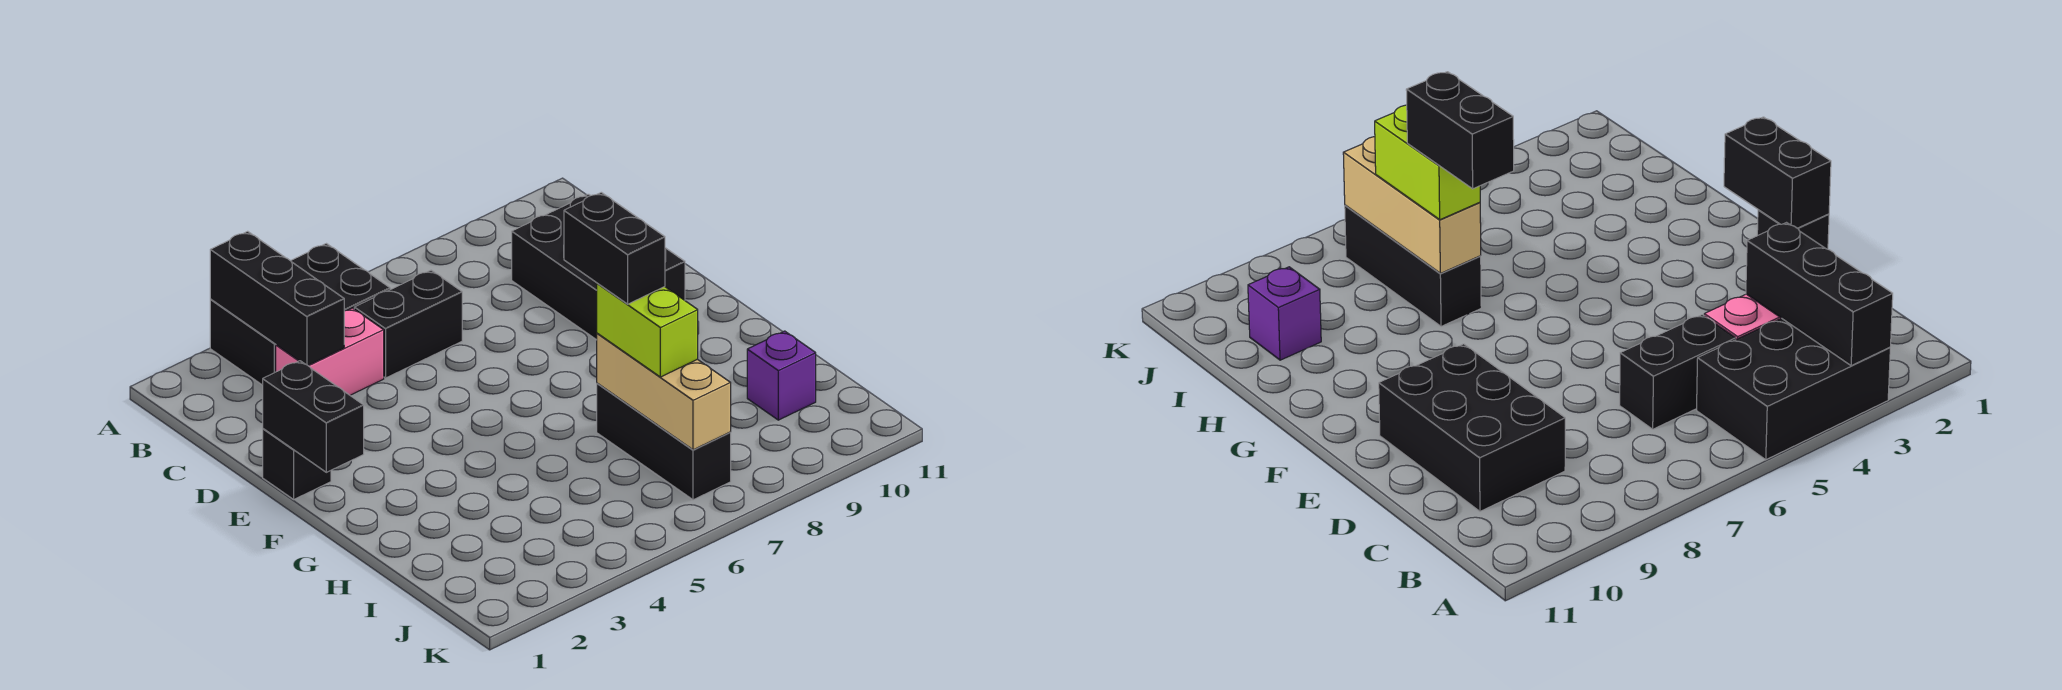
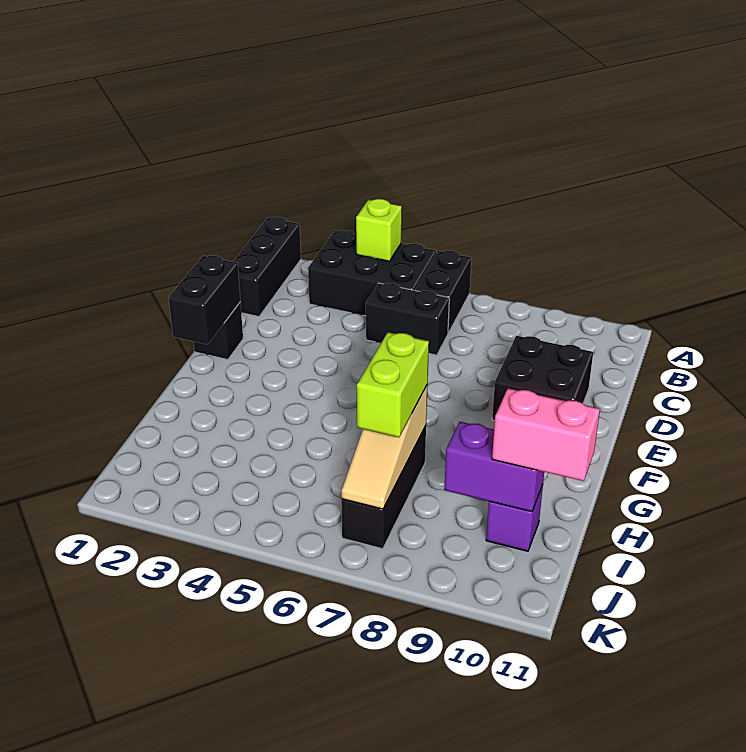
black 1x3 brick [210,231,344,366] -> black 1x3 brick moved to [233,217,301,317]
none -> lime 1x1 brick [356,199,402,261]
pink 1x2 brick [276,308,384,395] -> pink 1x2 brick moved to [492,388,600,481]
black 2x3 brick [512,194,685,340] -> black 2x2 brick [492,336,593,420]
black 1x2 brick [564,192,665,304] -> black 1x2 brick moved to [415,251,471,333]
tan 1x3 brick [597,333,731,450] -> tan 1x3 slope [341,384,428,509]
none -> purple 1x2 brick [444,422,544,512]

